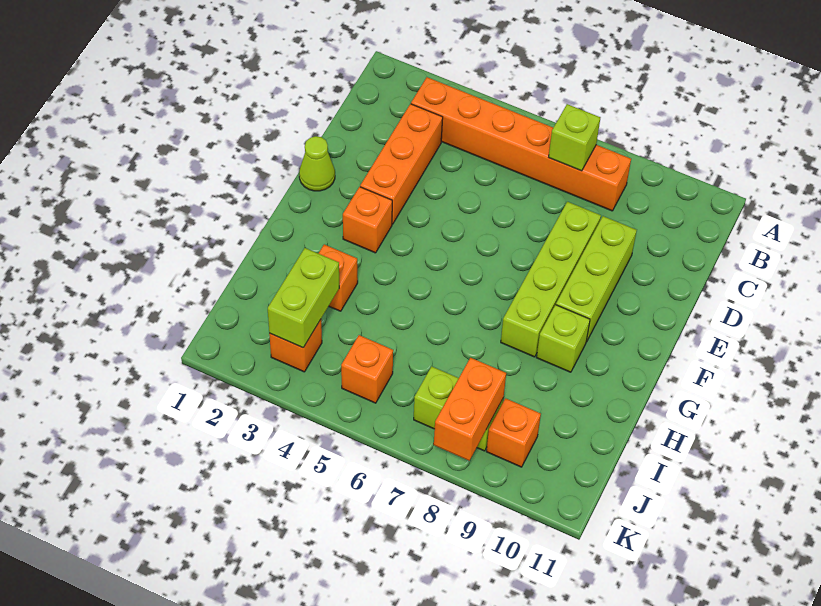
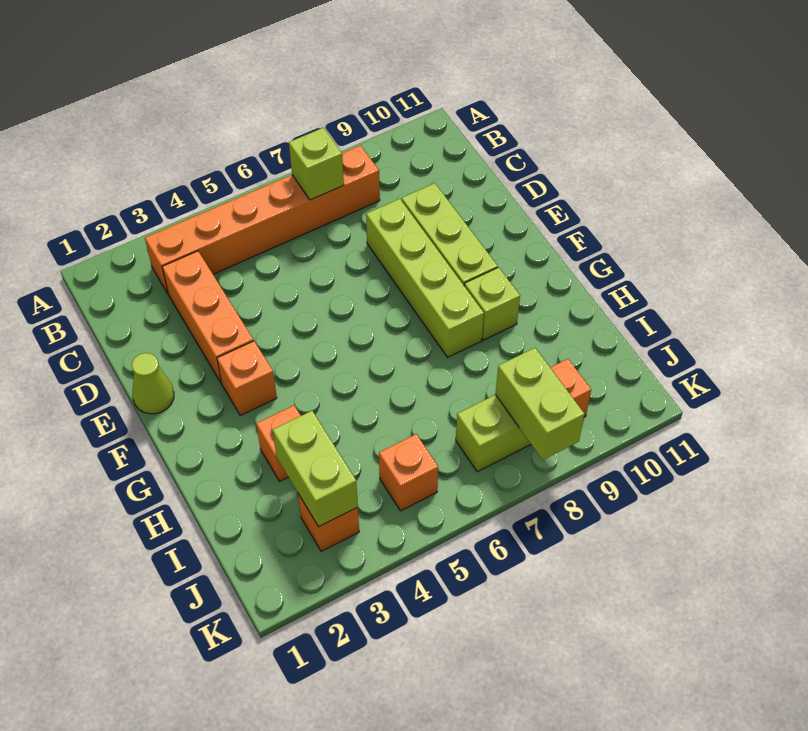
orange 1x2 brick [434,358,506,461] -> lime 1x2 brick [495,348,584,460]

